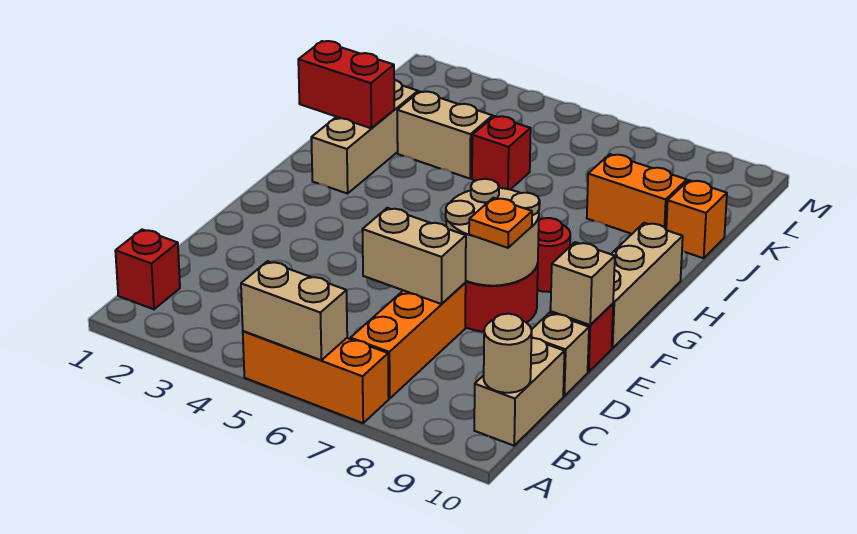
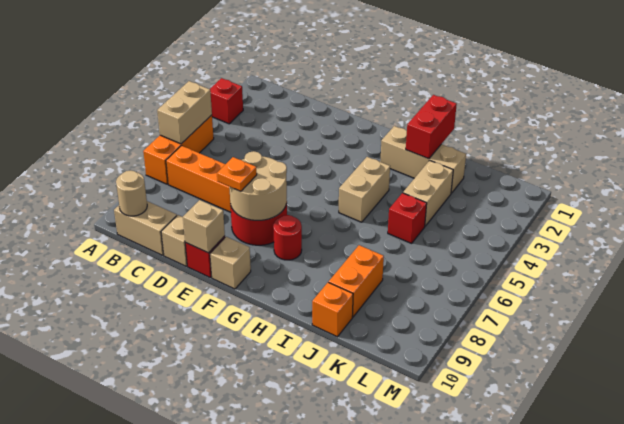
red 1x1 brick [115,230,180,309] -> red 1x1 brick moved to [210,78,243,124]
tan 1x2 brick [362,208,466,304] -> tan 1x2 brick moved to [339,157,390,222]
tan 1x3 brick [611,223,683,348] -> tan 1x1 brick [210,237,251,289]

